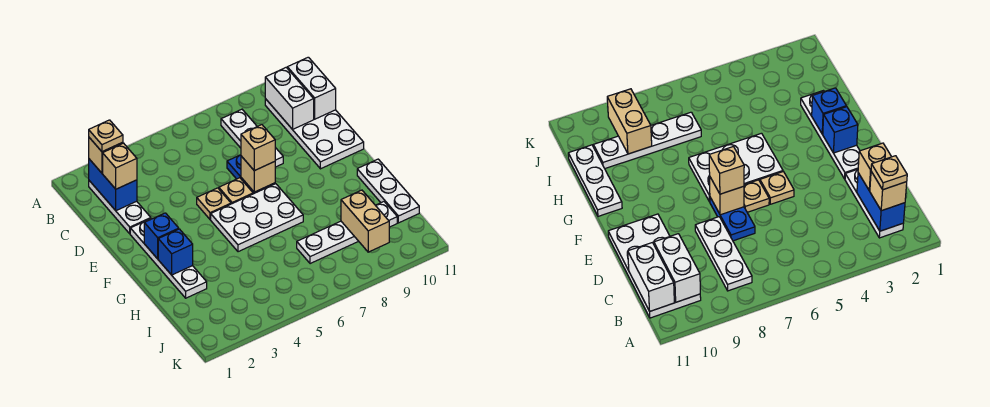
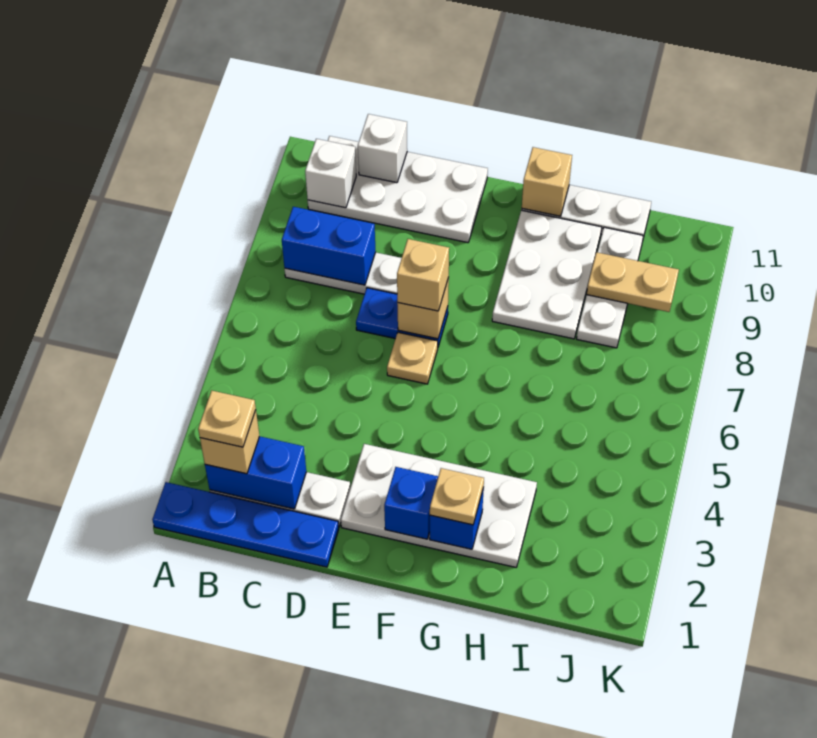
none -> blue 1x4 plate [152,482,339,567]
none -> blue 1x2 brick [282,207,376,285]
white 1x2 brick [265,67,314,129] -> white 1x1 brick [305,139,356,208]
white 1x2 brick [287,57,336,119] -> white 1x1 brick [358,114,407,183]
tan 1x1 brick [103,143,137,189] -> tan 1x1 brick moved to [522,147,572,216]
white 1x4 plate [130,218,207,298] -> white 2x4 plate [341,444,537,567]
tan 1x1 plate [197,188,231,220] -> tan 1x1 plate moved to [430,468,484,525]
white 2x3 plate [211,184,303,252] -> white 2x3 plate moved to [492,210,602,339]
white 1x4 plate [297,202,397,264] -> white 1x3 plate [577,227,643,348]
tan 1x2 brick [341,190,389,252] -> tan 1x2 plate [587,252,679,312]

